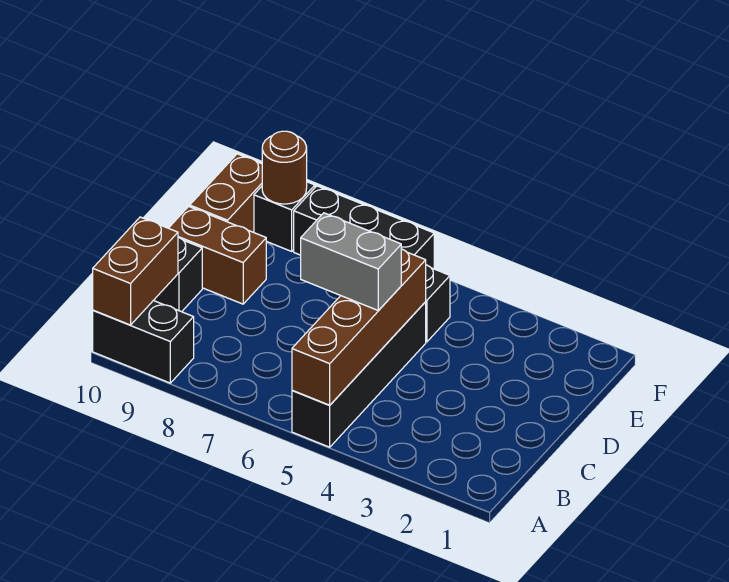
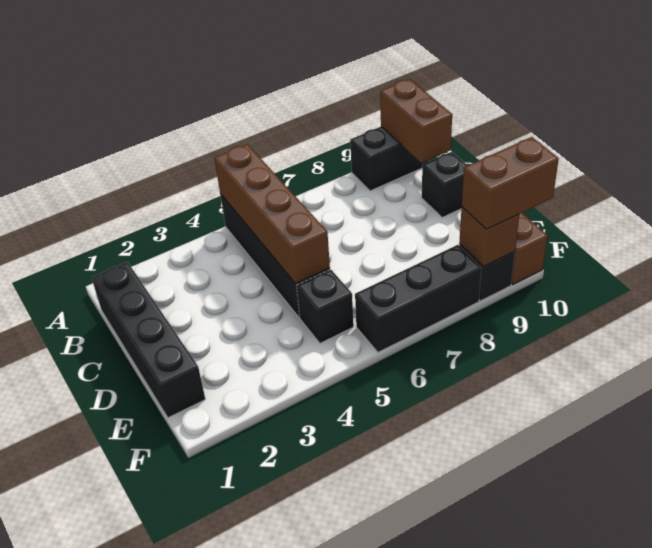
none -> black 1x4 brick [91,262,205,418]
grey 1x2 brick [301,213,401,311] -> none
brown 1x2 brick [169,206,266,304] -> brown 1x2 brick moved to [462,137,559,229]
brown 1x1 round brick [262,131,307,204] -> brown 1x1 brick [459,207,519,266]

